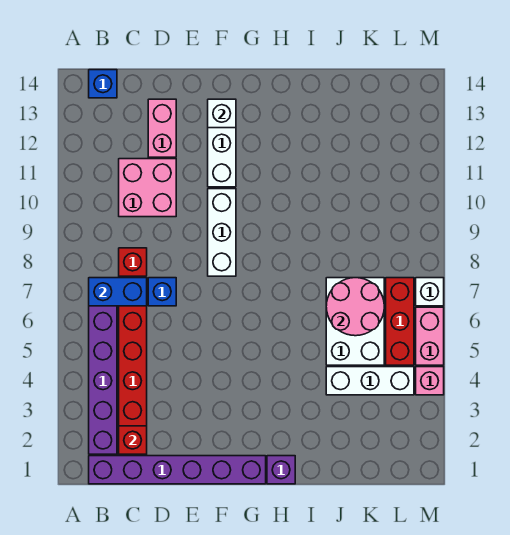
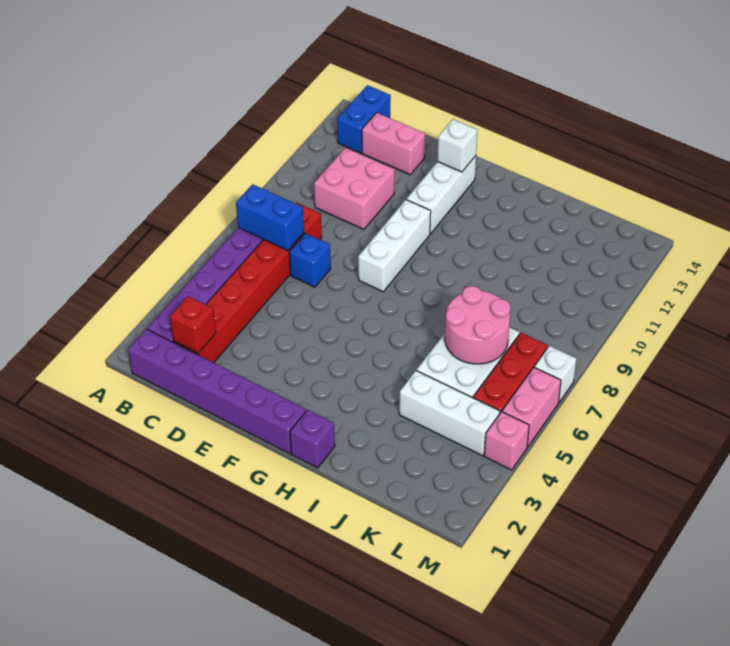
blue 1x1 brick [89,70,117,98] -> blue 1x2 brick [337,85,391,153]
pink 1x2 brick [148,99,176,157] -> pink 1x2 brick turned to [362,113,425,175]

